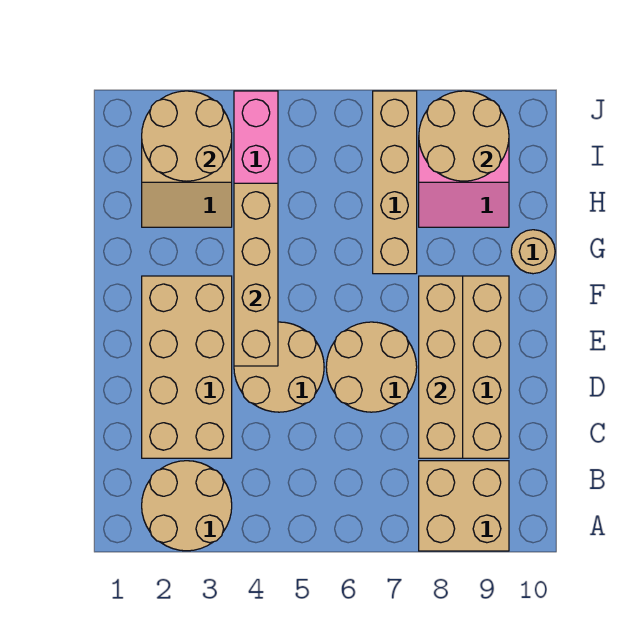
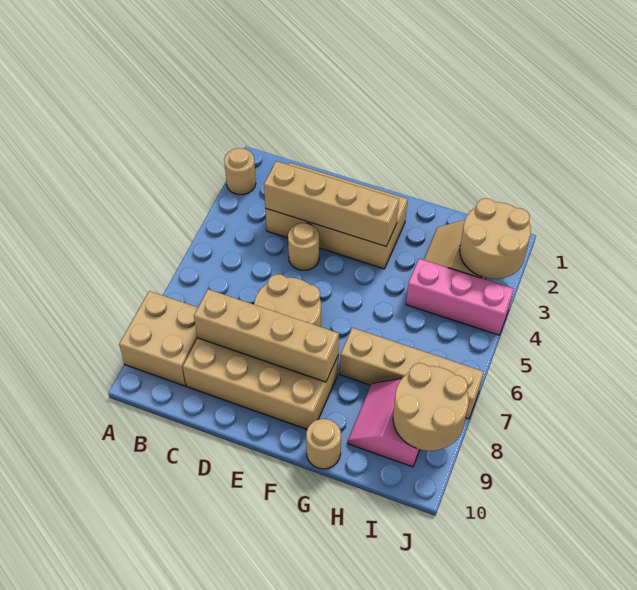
tan 2x2 round brick [142,461,232,551] -> tan 1x1 round brick [224,148,256,195]
tan 2x2 round brick [234,322,324,412] -> tan 1x1 round brick [288,223,319,270]
tan 1x4 brick [234,183,278,366] -> tan 1x4 brick moved to [264,161,399,246]

